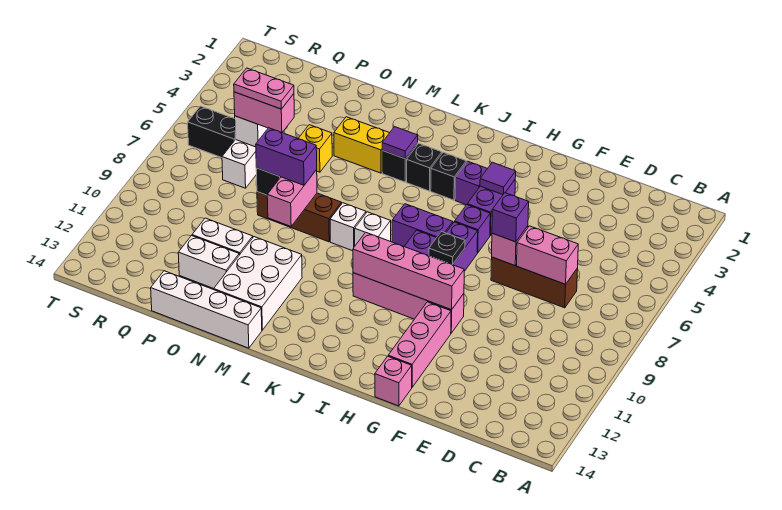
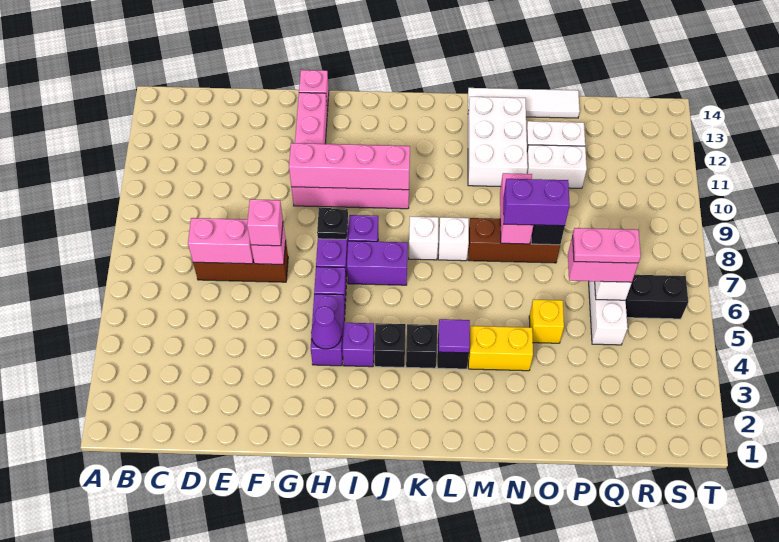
purple 1x1 brick [492,193,529,242] -> pink 1x1 brick [247,199,283,246]
purple 1x1 tile [480,162,516,195] -> purple 1x1 cone [311,306,342,349]
white 1x4 brick [151,271,262,348] -> white 1x4 tile [468,88,580,118]

